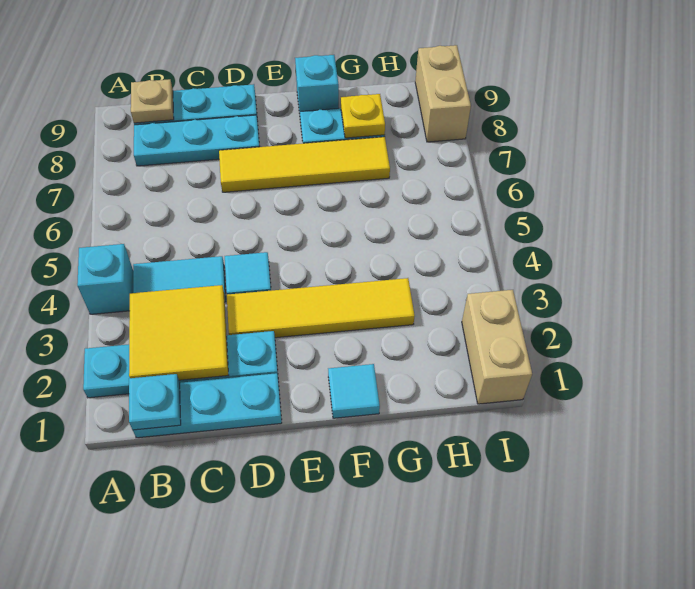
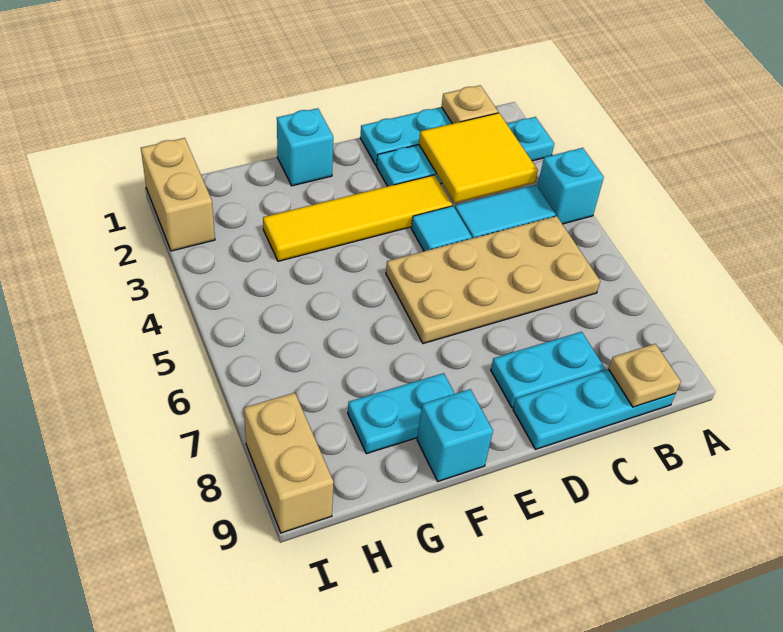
cyan 1x1 plate [129,374,181,430] -> tan 1x1 plate [442,85,498,124]
none -> tan 2x4 plate [386,216,600,344]
cyan 1x3 plate [134,115,260,166] -> cyan 1x2 plate [491,332,605,408]
yellow 1x4 tile [219,137,390,192] -> none
cyan 1x1 tile [328,364,380,418] -> cyan 1x1 brick [277,108,333,186]
yellow 1x1 plate [341,94,385,138] -> none

